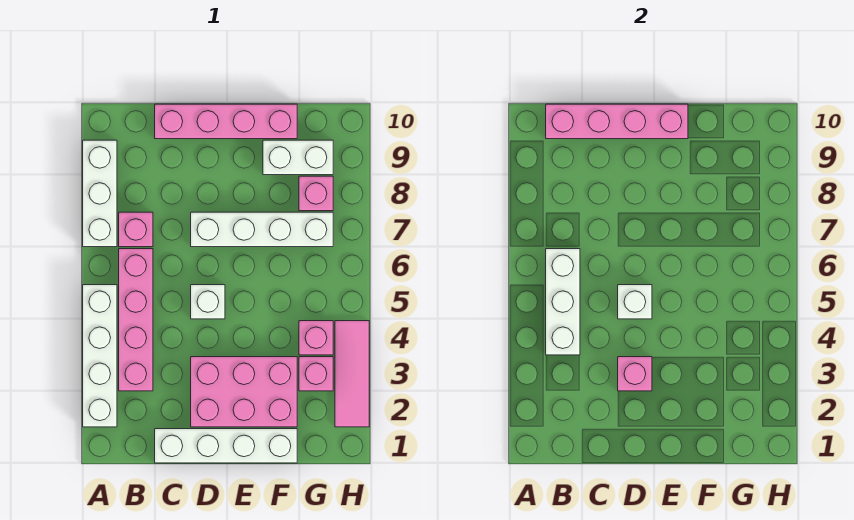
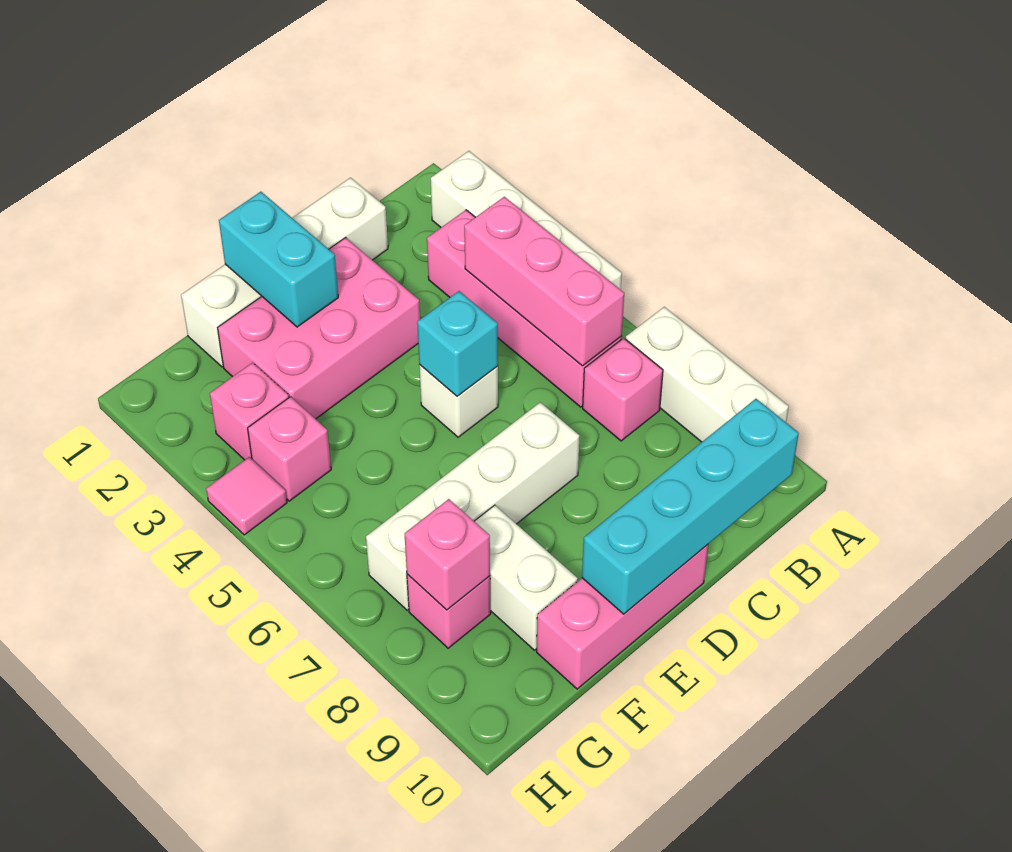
white 1x3 brick [546,249,580,355] -> pink 1x3 brick [464,197,624,366]
pink 1x4 brick [546,104,688,139] -> cyan 1x4 brick [582,399,799,614]
pink 1x4 brick [155,104,297,139] -> pink 1x3 brick [537,545,708,689]
pink 1x1 brick [618,357,652,391] -> pink 1x1 brick moved to [405,499,490,610]
white 1x1 brick [618,285,652,319] -> cyan 1x1 brick [417,291,498,396]
none -> cyan 1x2 brick [219,192,338,327]
white 1x2 brick [263,140,333,175] -> white 1x2 brick turned to [474,505,578,650]
pink 1x3 tile [335,321,369,427] -> pink 1x1 tile [206,457,287,535]

